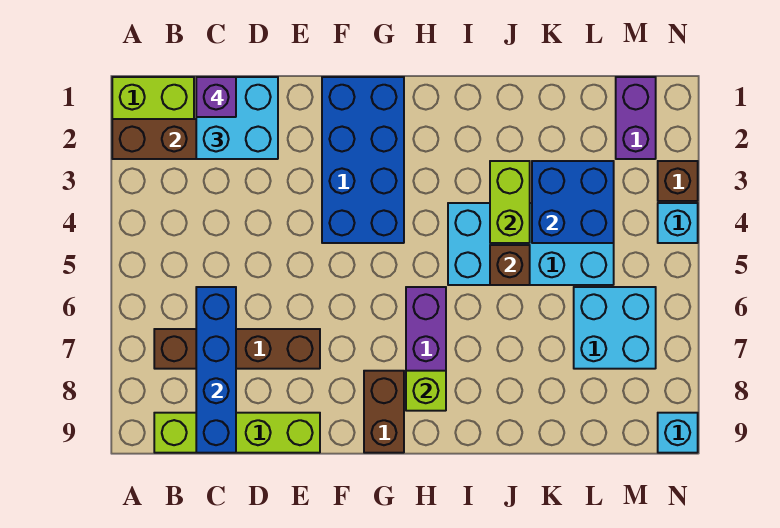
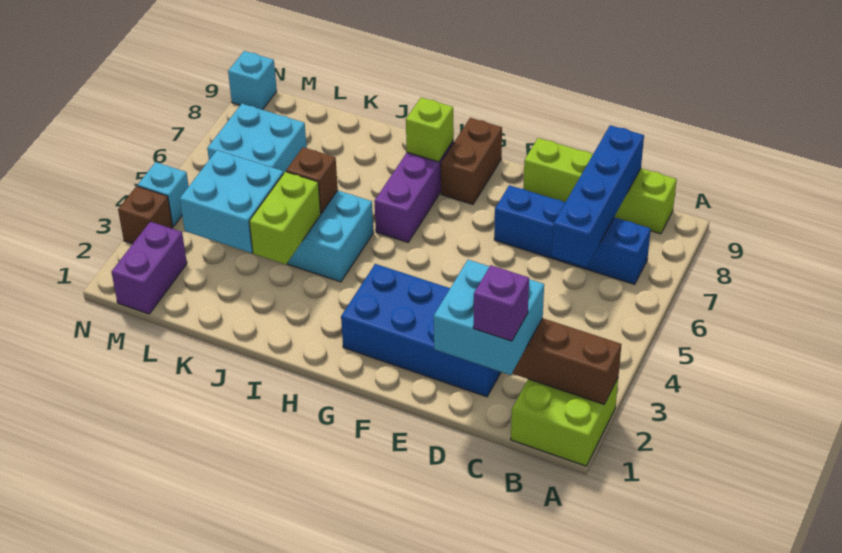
brown 1x4 brick [154,329,320,369] -> blue 1x4 brick [494,185,651,284]
blue 2x4 brick [322,77,404,243] -> blue 2x4 brick turned to [341,264,501,397]
blue 2x2 brick [532,161,614,243] -> cyan 2x2 brick [180,150,284,253]

